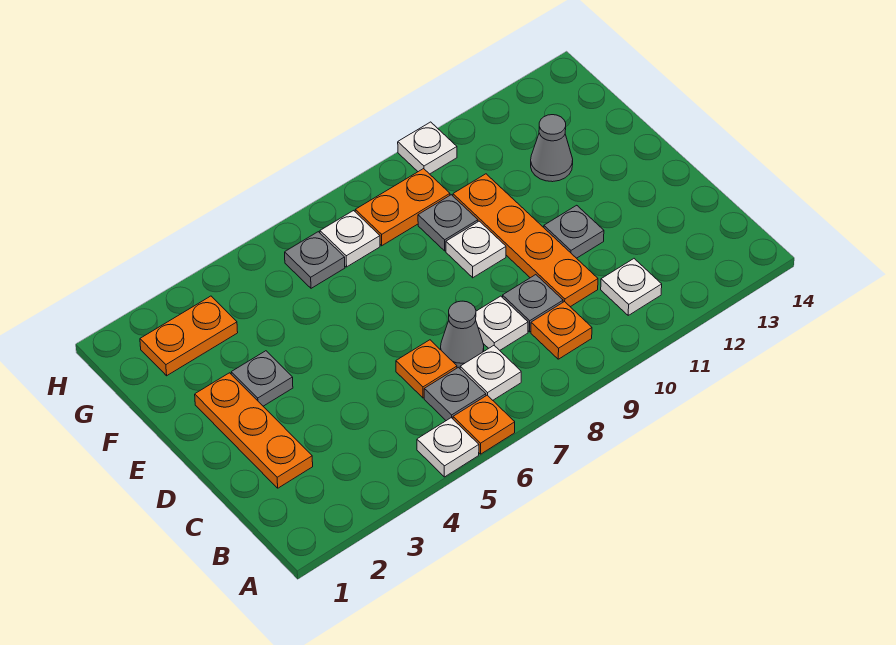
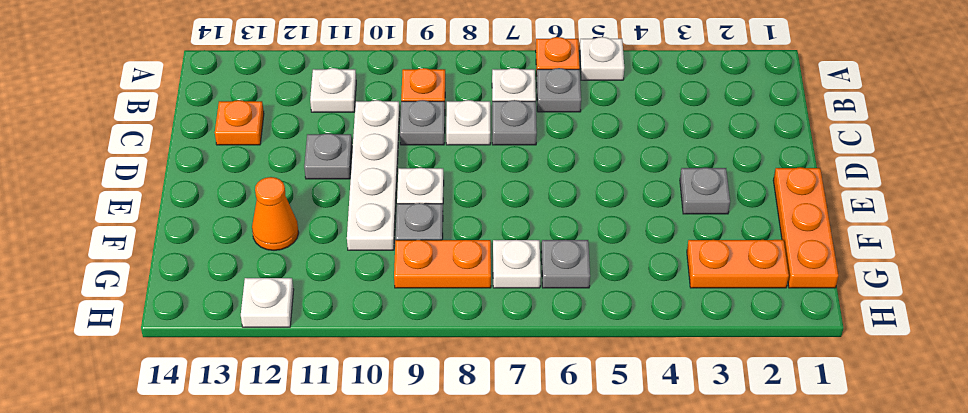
orange 1x3 plate [195,373,313,488] -> orange 1x3 plate moved to [773,167,838,288]
orange 1x1 plate [396,340,457,398] -> orange 1x1 plate moved to [215,100,264,145]
grey 1x1 cone [441,301,484,368] -> grey 1x1 plate [492,100,537,145]
orange 1x4 plate [453,174,598,307] -> white 1x4 plate [347,100,400,250]
grey 1x1 cone [531,115,573,182] -> orange 1x1 cone [252,177,299,250]
white 1x1 plate [398,122,457,174] -> white 1x1 plate moved to [241,278,294,327]

